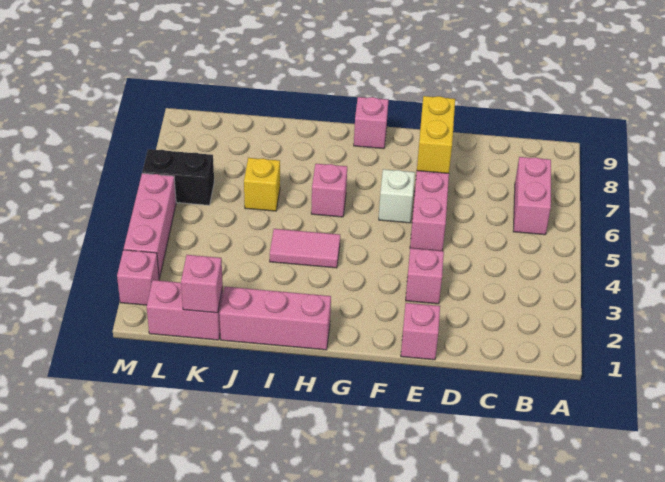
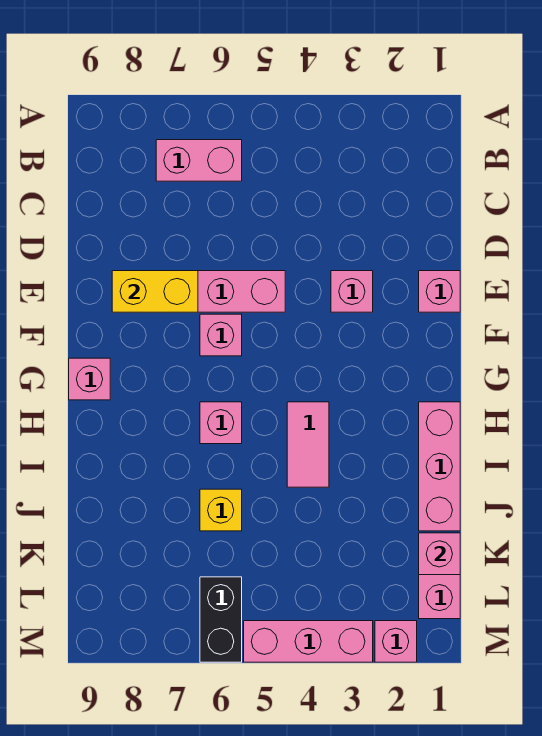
white 1x1 brick [379,169,415,223] -> pink 1x1 brick [200,314,242,356]

